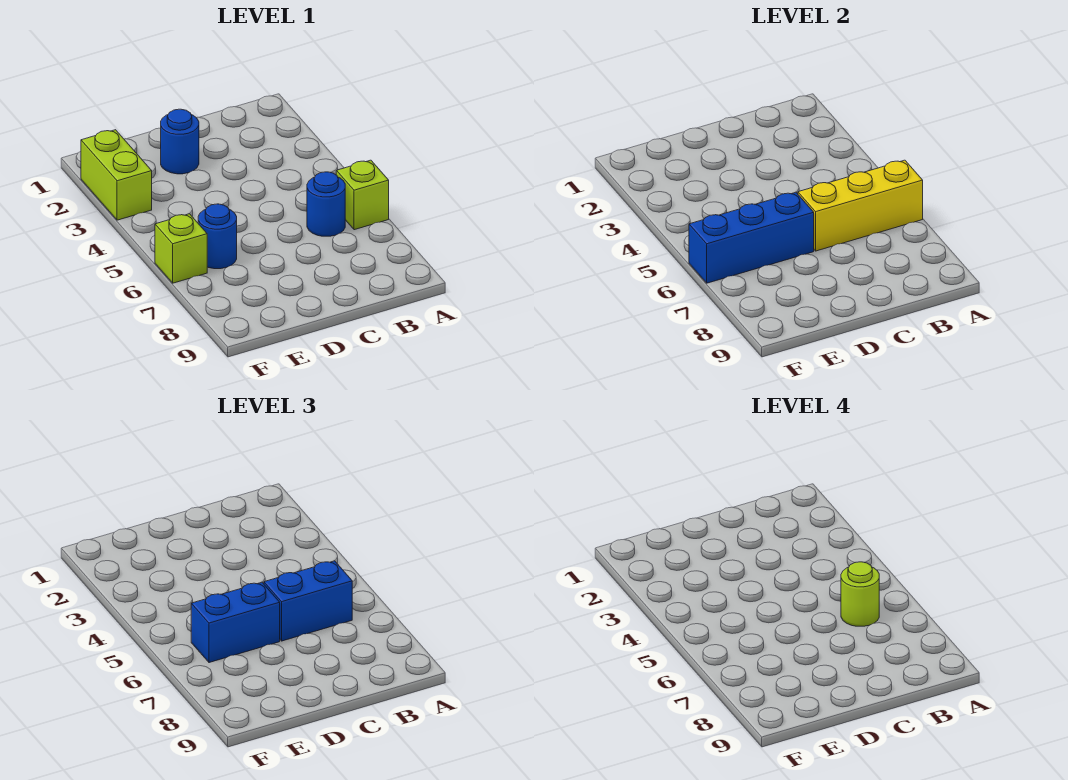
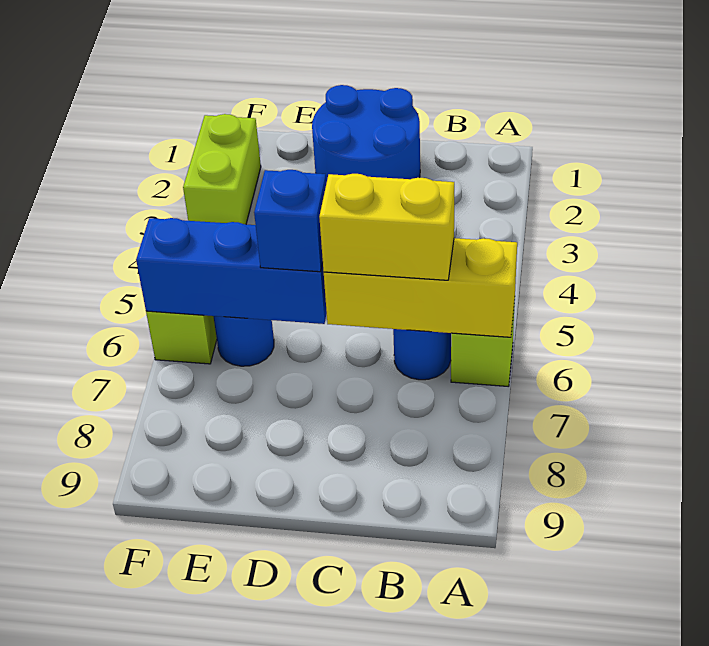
blue 1x2 brick [264,561,352,641] -> yellow 1x2 brick [319,174,454,280]
lime 1x1 round brick [841,562,879,626] -> none
blue 1x1 round brick [161,109,199,174] -> blue 2x2 round brick [312,85,420,183]
blue 1x2 brick [191,582,280,663] -> blue 1x1 brick [254,170,326,272]

